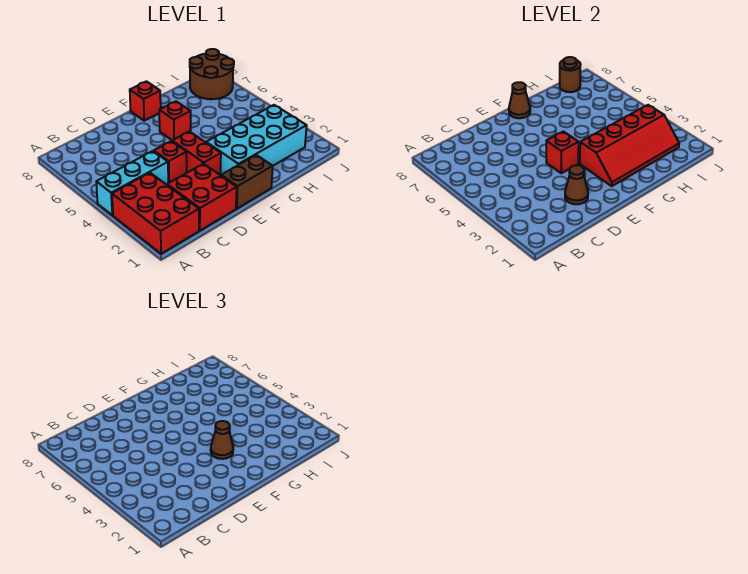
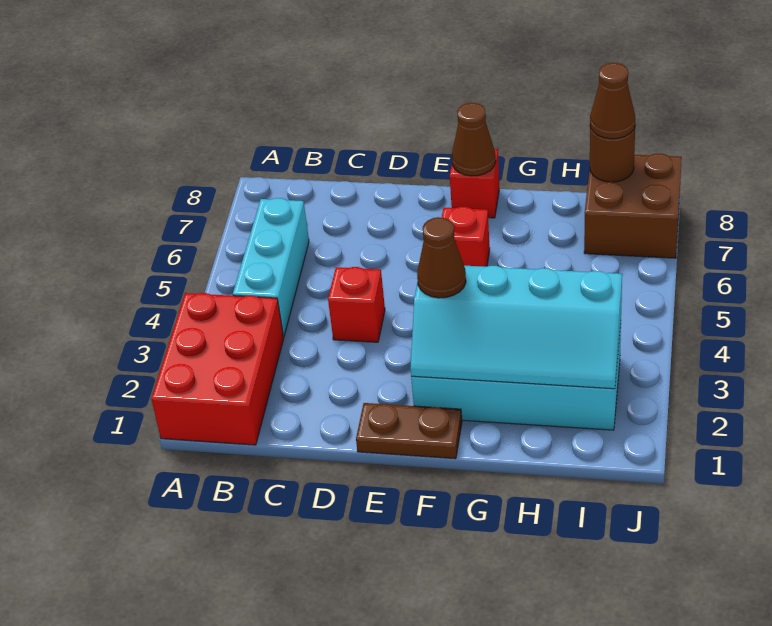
cyan 1x3 brick [96,151,168,215] -> cyan 1x3 brick turned to [233,198,309,337]
red 2x2 brick [167,164,237,231] -> none
brown 1x1 cone [565,165,588,204] -> brown 1x1 cone moved to [590,63,635,139]
brown 1x2 brick [221,155,273,209] -> brown 1x2 plate [356,403,462,459]
red 1x2 brick [172,131,221,175] -> none
red 1x1 brick [546,131,579,173] -> none
red 2x4 slope [580,105,679,186] -> cyan 2x4 slope [410,266,622,389]
brown 2x2 round brick [190,49,234,99] -> brown 2x2 brick [584,154,682,258]

